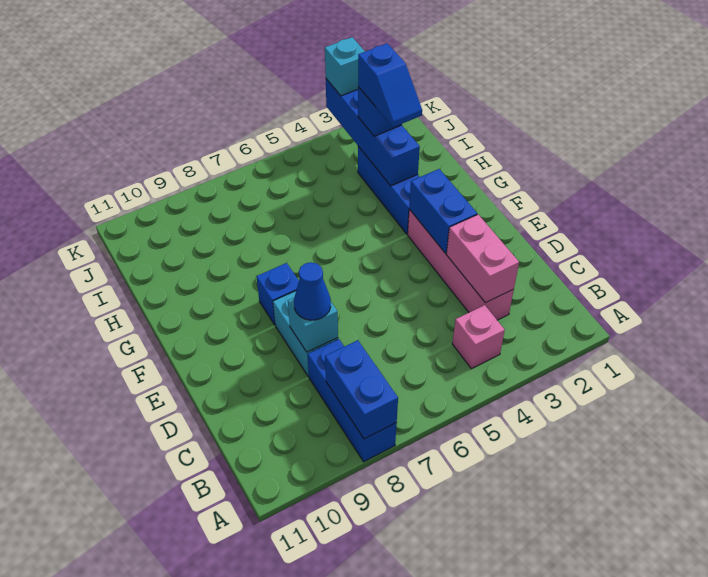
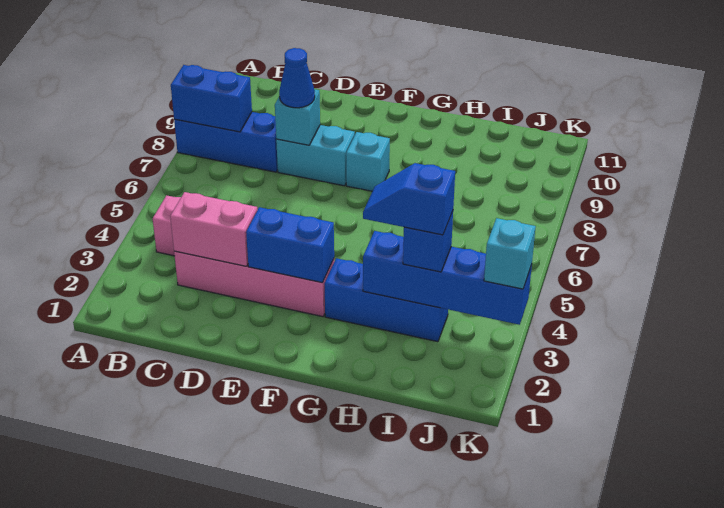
blue 1x1 brick [256,263,299,325] -> cyan 1x1 brick [346,132,390,191]

